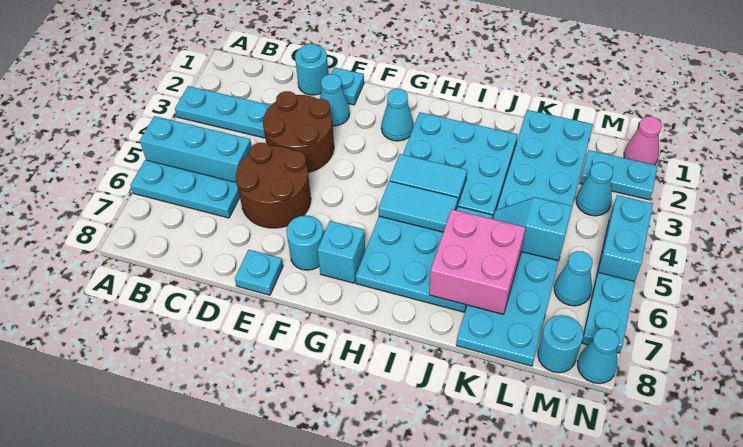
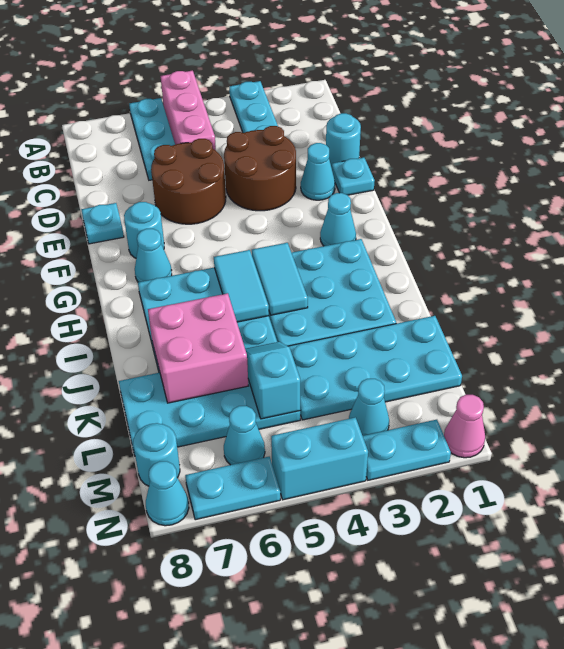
cyan 1x3 brick [140,116,252,182] -> pink 1x3 brick [161,71,216,150]
cyan 1x1 brick [318,221,365,283] -> cyan 1x1 cone [135,229,172,282]
cyan 1x2 plate [580,150,657,200] -> cyan 1x2 plate turned to [363,420,451,480]

